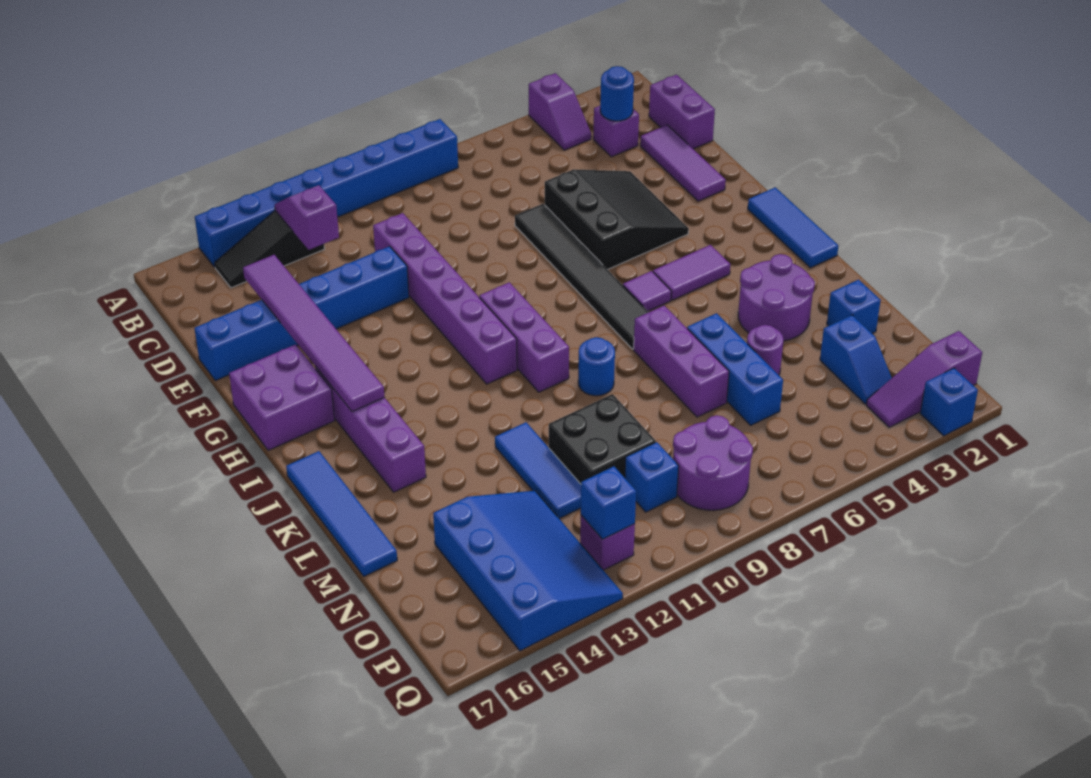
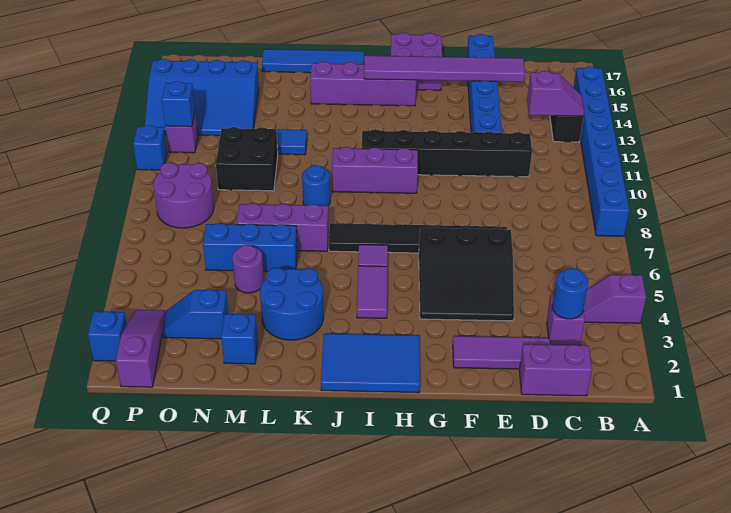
purple 1x6 brick [373,213,517,384] -> black 1x6 brick [362,129,532,177]
blue 1x3 tile [748,187,838,268] -> blue 2x3 tile [321,334,420,393]
purple 2x2 round brick [738,254,815,341] -> blue 2x2 round brick [260,268,324,340]
blue 1x1 brick [625,442,679,512] -> blue 1x1 brick moved to [133,125,167,170]

